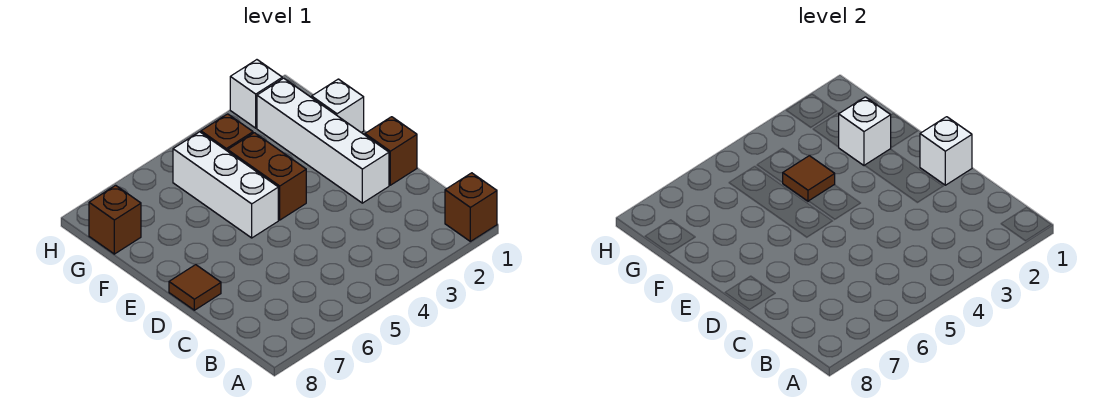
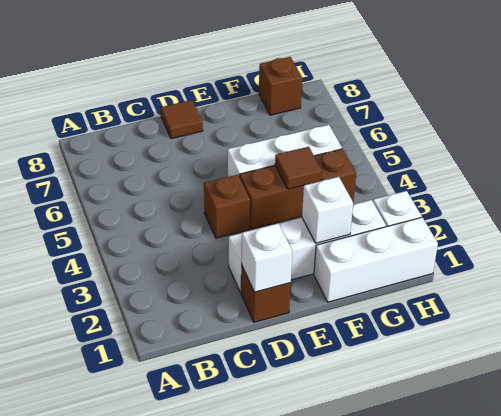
brown 1x1 brick [445,173,497,241] -> brown 1x1 brick moved to [204,175,250,238]
white 1x1 brick [312,79,364,133] -> white 1x3 brick [314,217,438,302]

